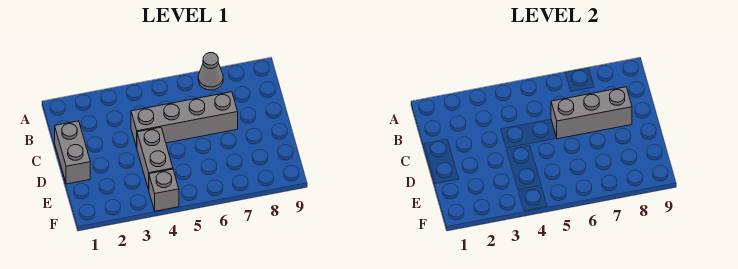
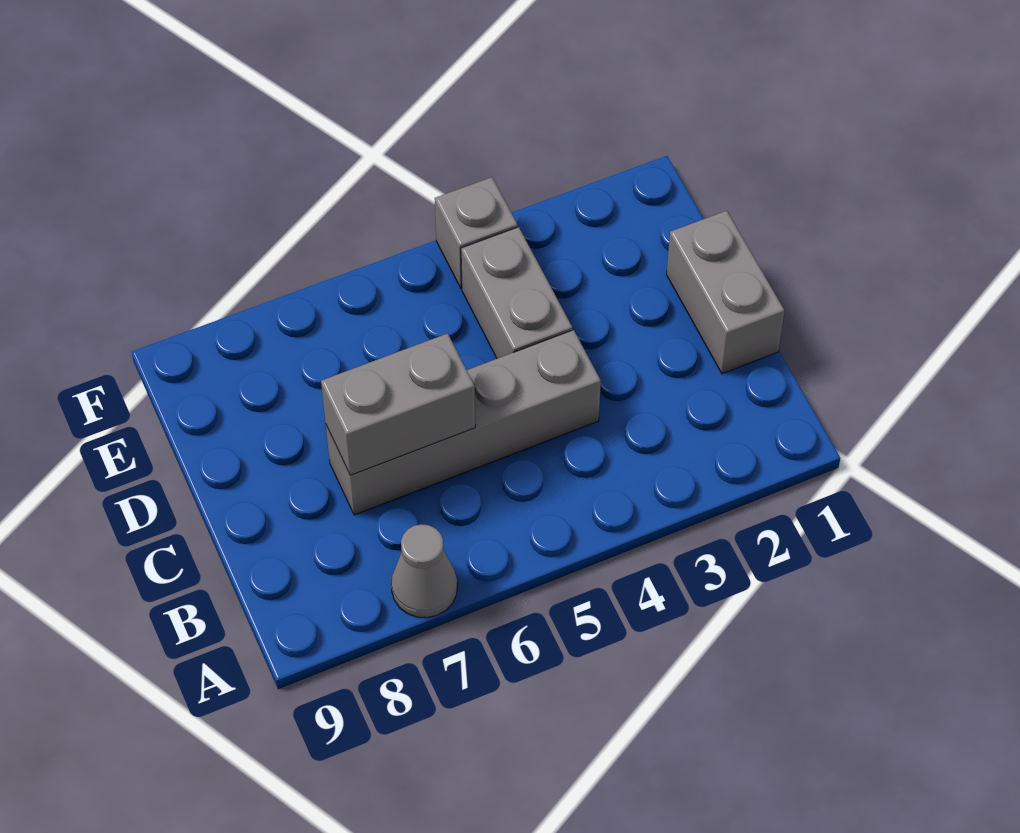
grey 1x3 brick [551,87,632,139] -> grey 1x2 brick [321,333,475,475]

